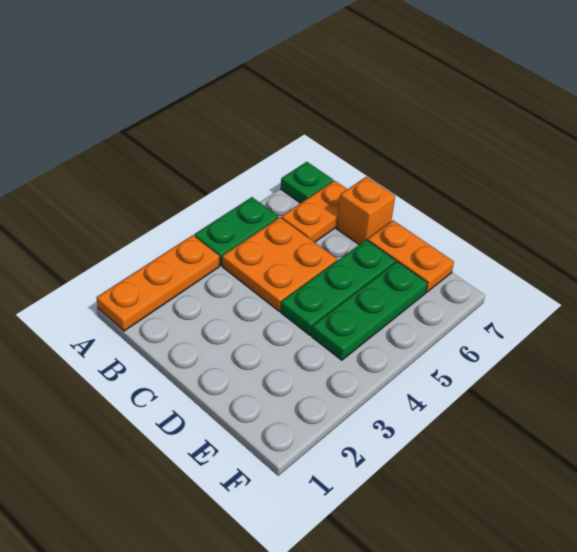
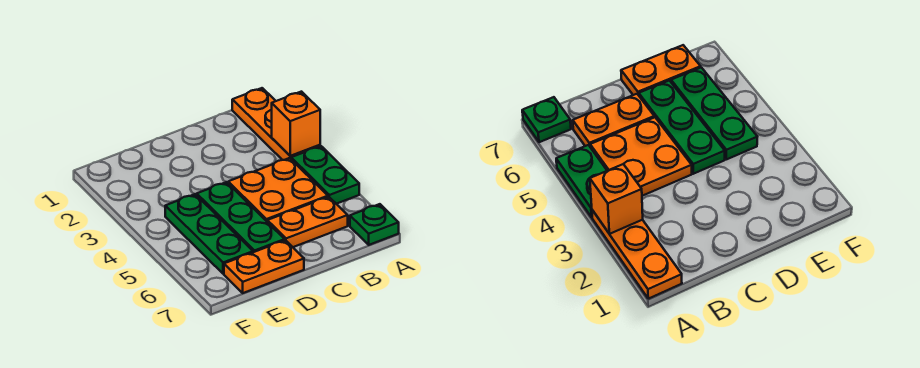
orange 1x2 plate [281,181,347,242] -> orange 1x2 plate turned to [267,197,348,247]
orange 1x1 brick [337,177,395,245] -> orange 1x1 brick moved to [272,92,320,156]

